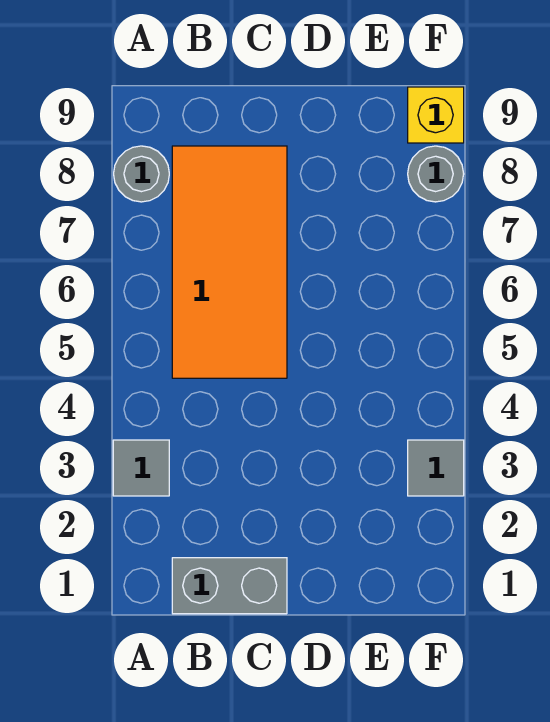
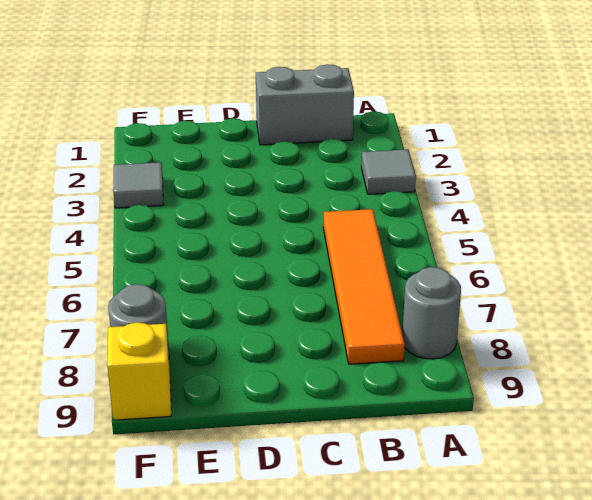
orange 2x4 tile [172,146,287,378] -> orange 1x4 tile [323,209,405,364]

